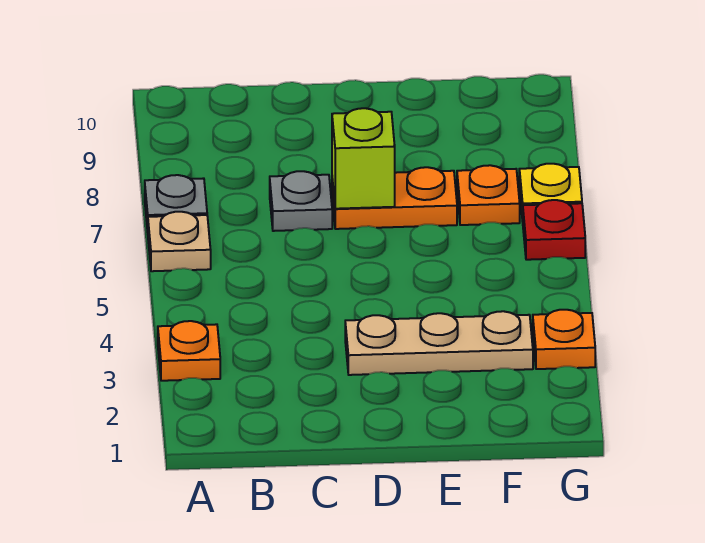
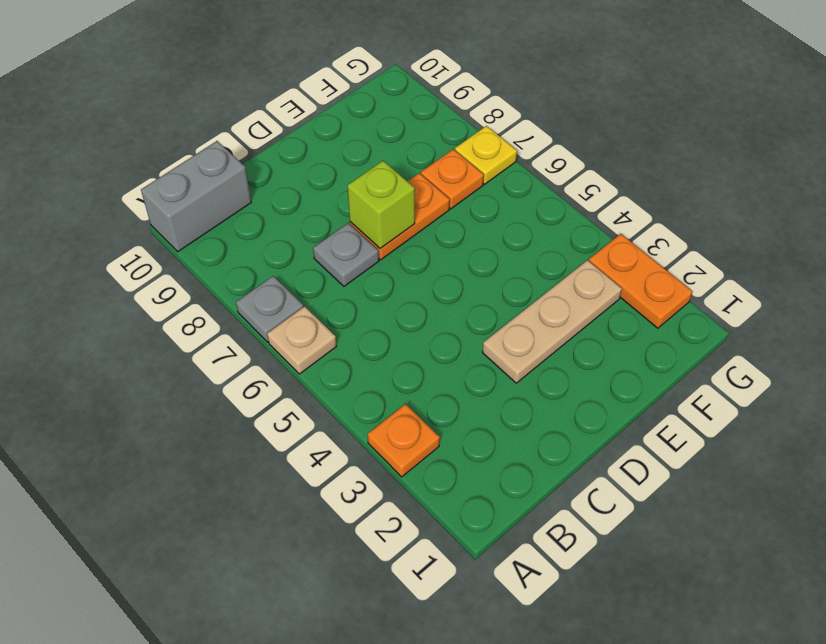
none -> grey 1x2 brick [141,141,251,252]
orange 1x1 plate [533,310,595,369] -> orange 1x2 plate [589,234,693,328]
red 1x1 plate [523,200,585,260] -> none

